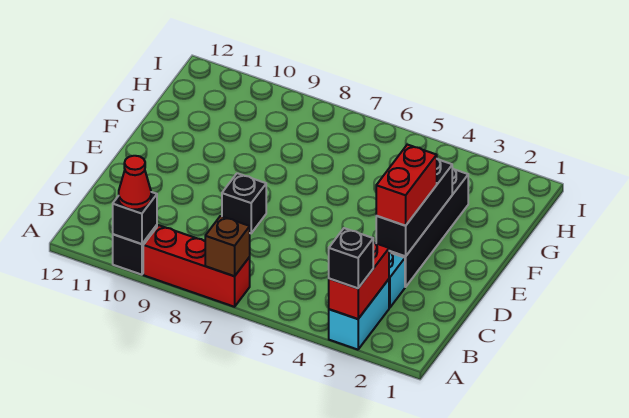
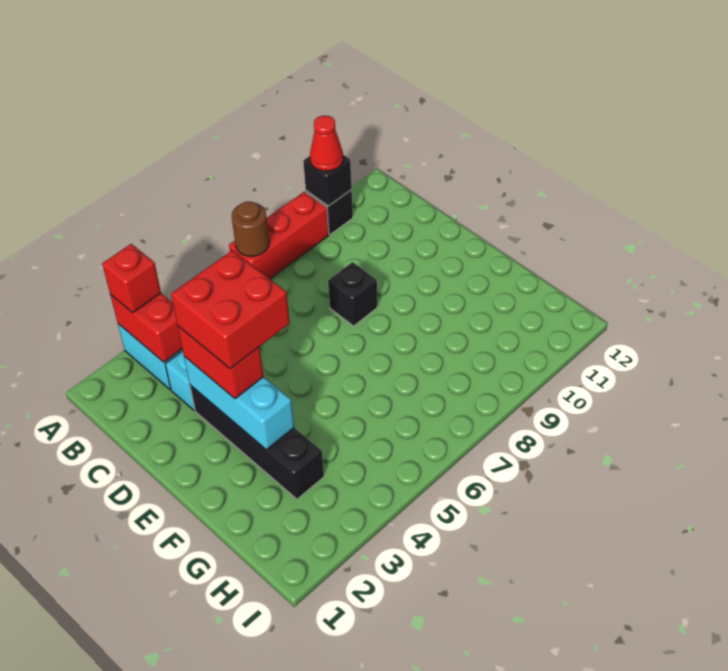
black 1x1 brick [329,228,373,288] -> red 1x1 brick [102,244,161,313]
brown 1x1 brick [205,216,250,276] -> brown 1x1 round brick [232,202,269,256]
black 1x3 brick [376,159,452,256] -> cyan 1x3 brick [184,356,294,450]
none -> red 2x2 brick [171,250,290,369]

